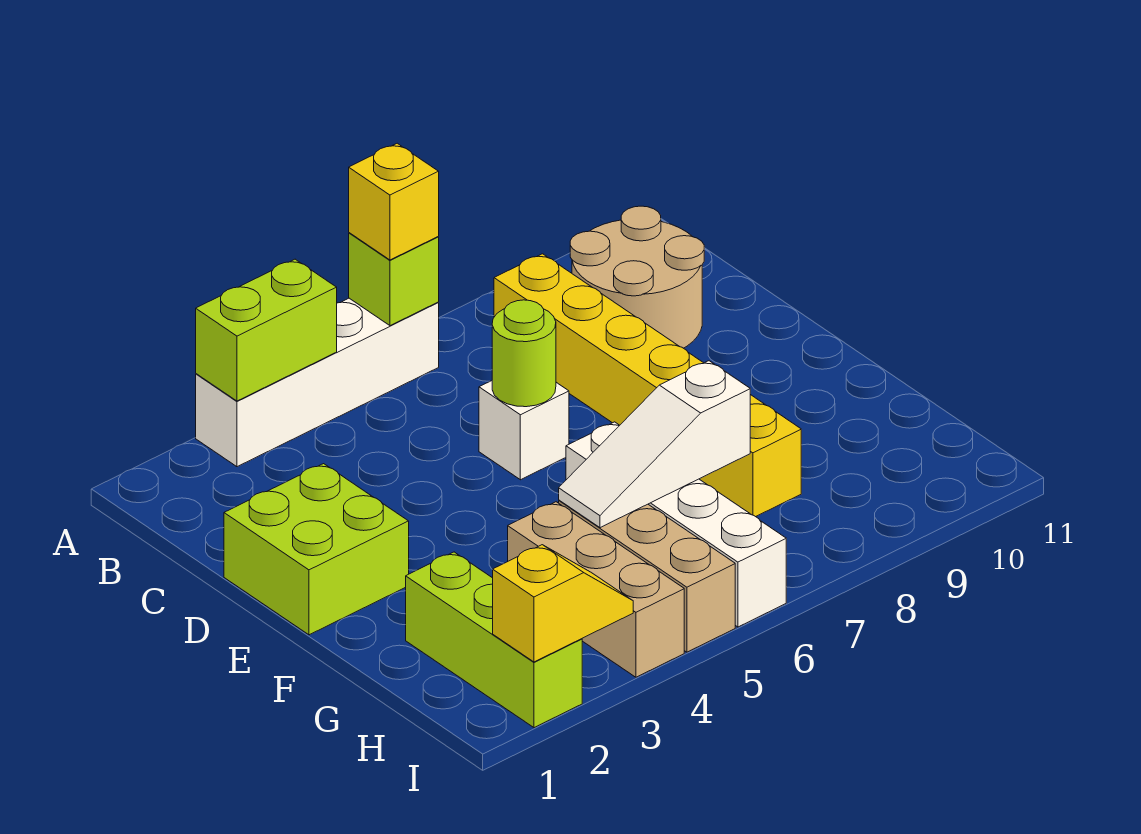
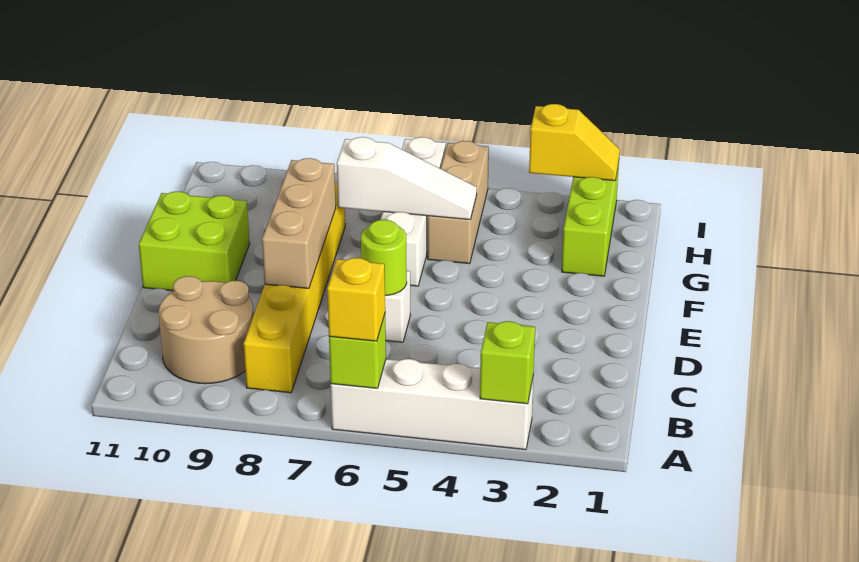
lime 1x2 brick [196,259,337,401] -> lime 1x1 brick [480,321,535,404]
lime 2x2 brick [224,464,409,635] -> lime 2x2 brick moved to [139,191,250,291]
tan 1x3 brick [508,502,684,677] -> tan 1x3 brick moved to [262,158,336,288]
yellow 1x2 slope [493,545,633,662] -> yellow 1x2 slope turned to [529,104,620,181]

